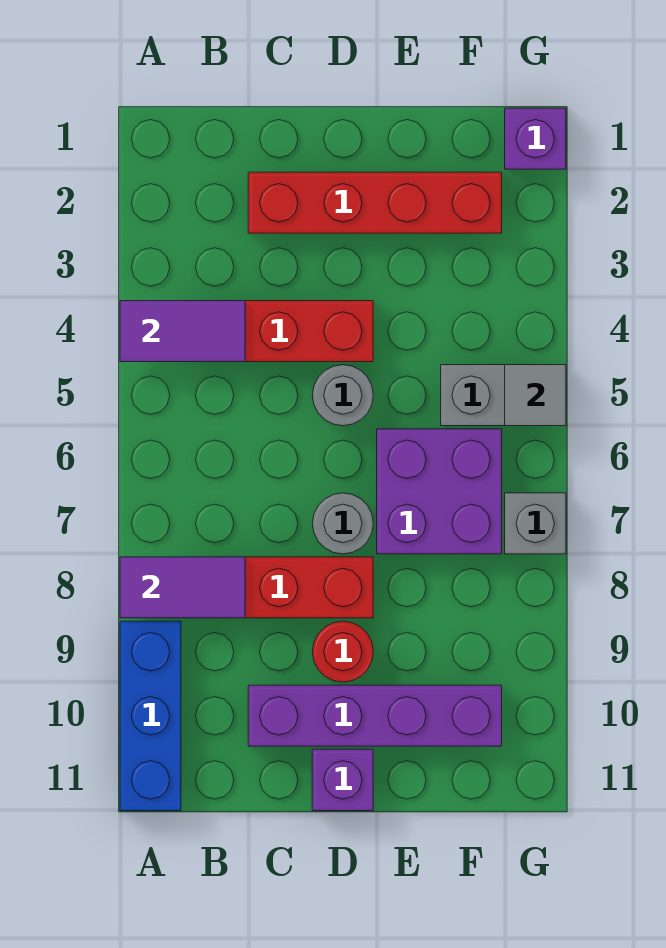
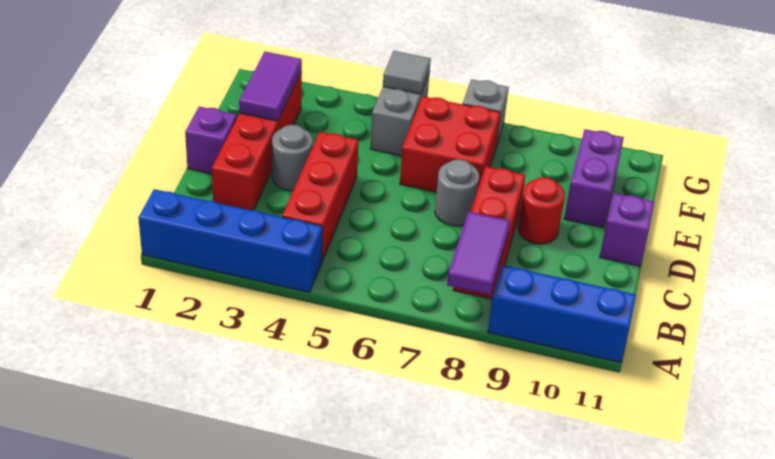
none -> blue 1x4 brick [138,189,323,293]
purple 1x2 tile [120,301,245,362] -> purple 1x2 tile moved to [239,52,302,121]
purple 1x4 brick [248,685,502,746] -> purple 1x2 brick [564,129,624,228]
grey 1x1 round brick [312,365,373,426] -> grey 1x1 round brick moved to [272,125,313,191]
purple 2x2 brick [377,429,502,554] -> red 2x2 brick [400,96,501,192]
purple 1x1 brick [505,108,566,169] -> purple 1x1 brick moved to [185,107,237,174]

